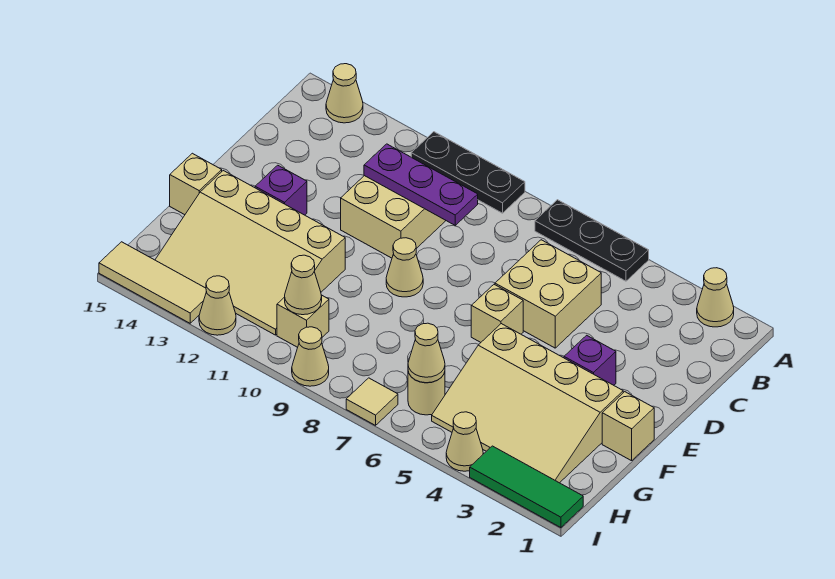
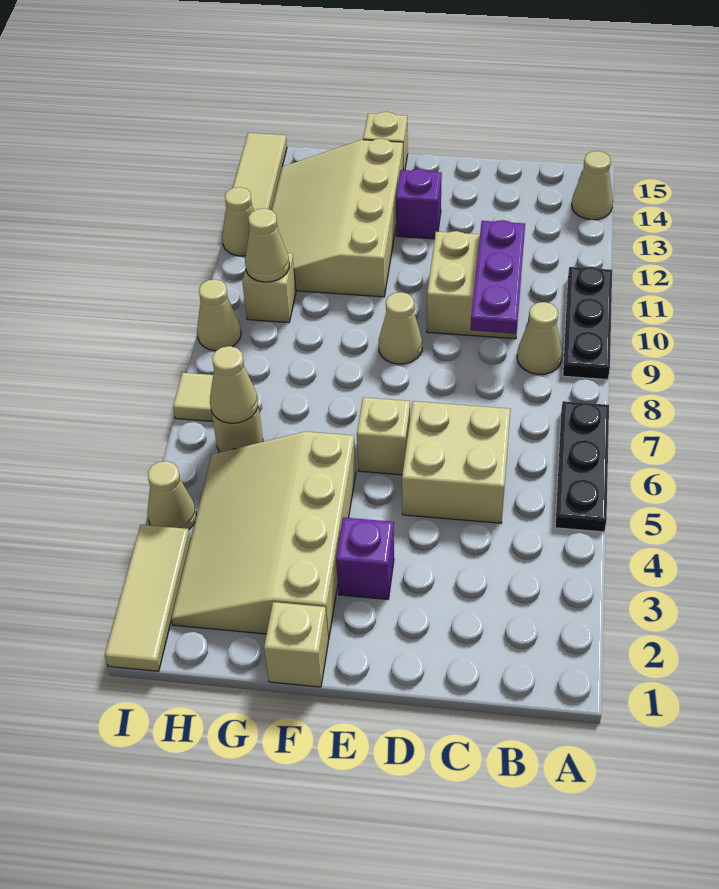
tan 1x1 cone [697,268,734,327] -> tan 1x1 cone moved to [517,302,562,374]
green 1x3 tile [470,446,583,528] -> tan 1x3 tile [105,525,191,671]

